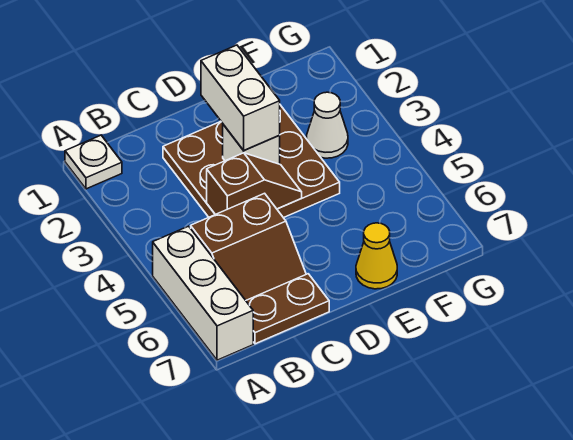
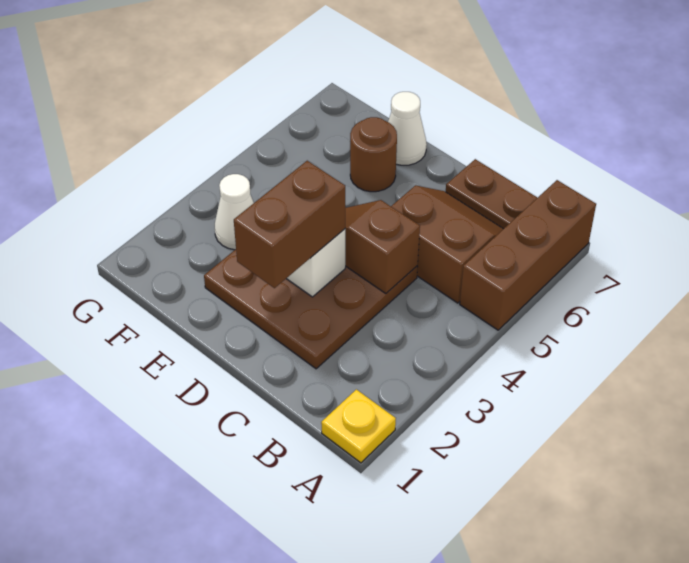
white 1x1 plate [65,135,122,189] -> yellow 1x1 plate [321,389,396,463]
white 1x3 brick [153,226,253,360] -> brown 1x3 brick [460,180,596,330]
white 1x2 brick [201,45,280,150] -> brown 1x2 brick [234,161,345,288]
none -> brown 1x1 round brick [350,117,397,192]
yellow 1x1 cone [356,223,397,289] -> white 1x1 cone [388,92,427,165]

